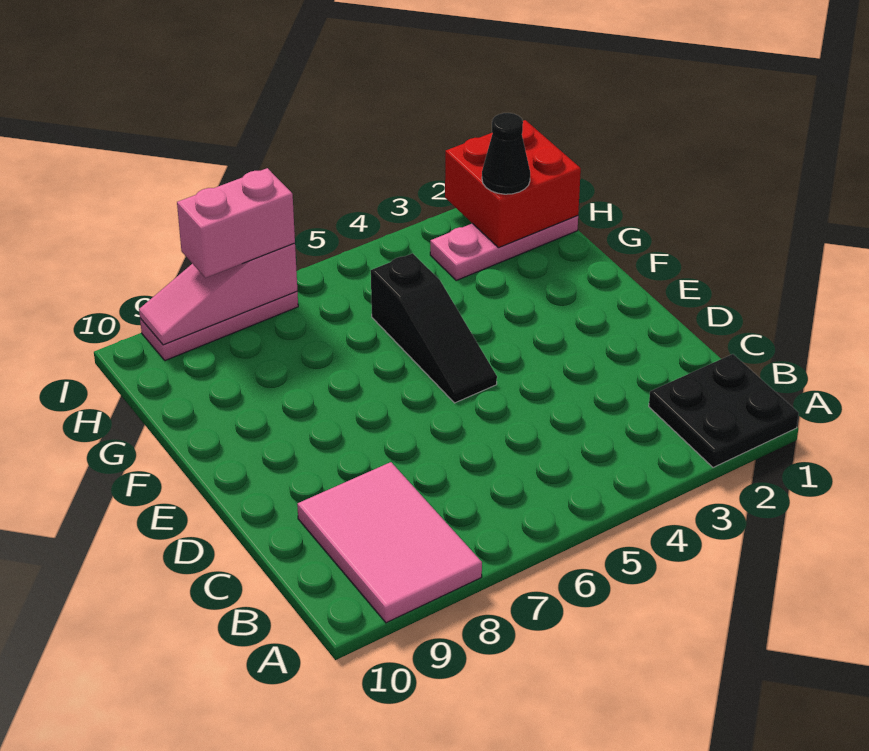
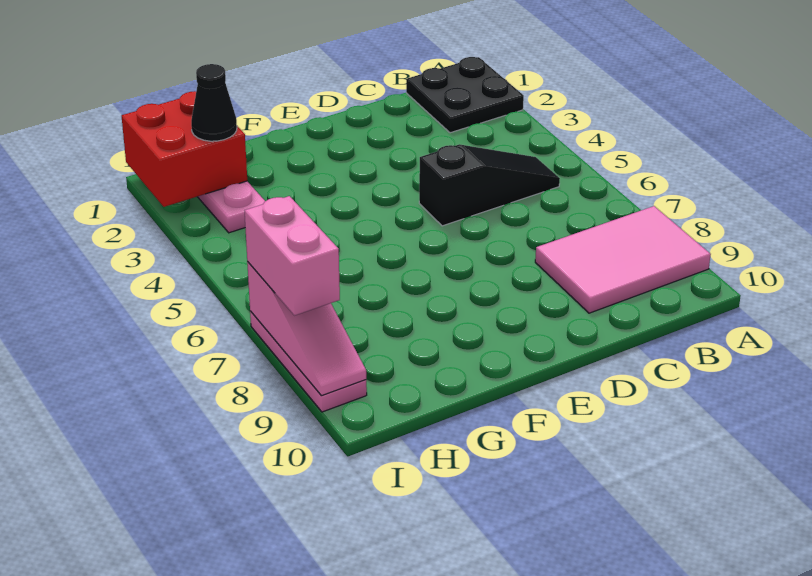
black 1x3 slope [371,253,497,403] -> black 1x3 slope moved to [419,144,560,226]

